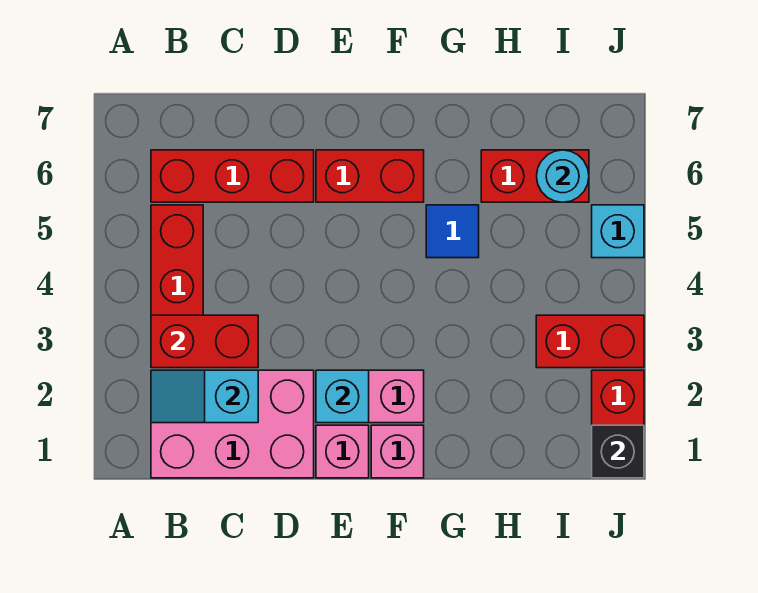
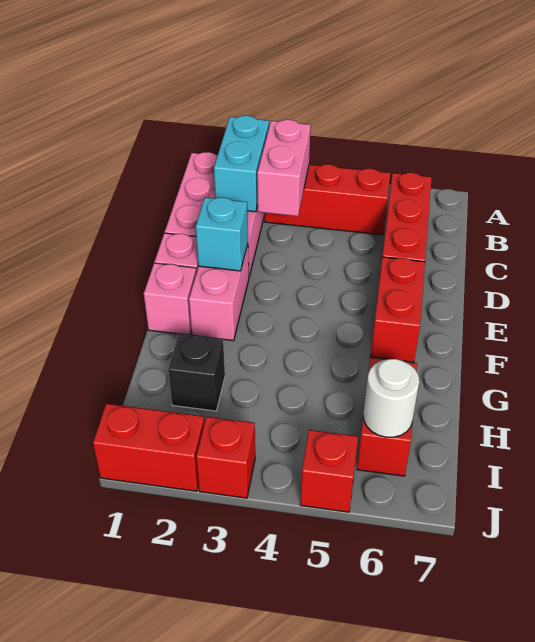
cyan 1x2 slope [151,370,258,423] -> cyan 1x2 brick [214,116,269,212]
red 1x2 brick [151,315,258,368] -> pink 1x2 brick [257,120,311,216]
blue 1x1 tile [426,205,479,258] -> none
red 1x2 brick [536,315,644,368] -> red 1x1 brick [196,417,255,498]
cyan 1x1 round brick [537,150,589,202] -> white 1x1 round brick [363,359,419,437]
black 1x1 brick [592,425,644,478] -> black 1x1 brick moved to [168,335,225,411]
cyan 1x1 brick [592,205,644,258] -> red 1x1 brick [300,430,358,512]

